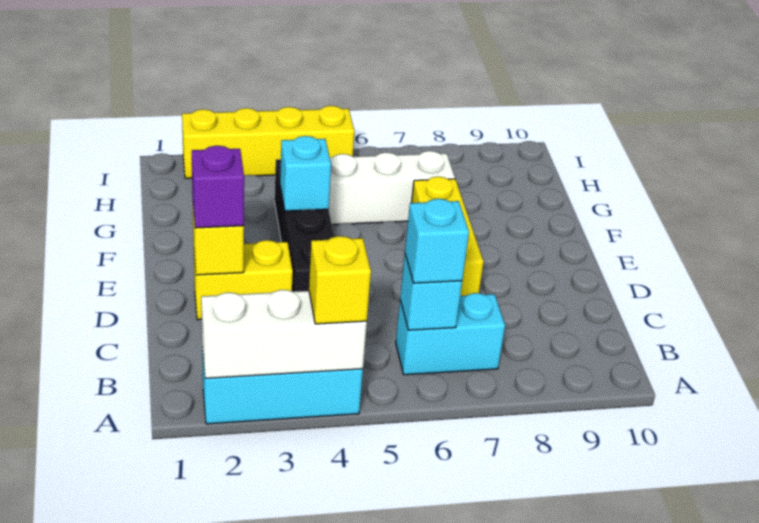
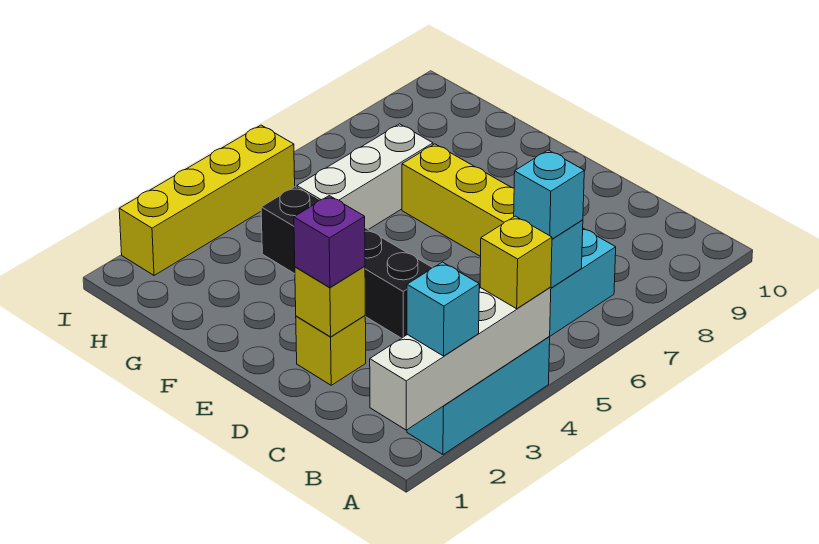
white 1x3 brick [201,290,367,378] -> white 1x4 brick [370,287,551,430]
yellow 1x2 brick [194,240,293,320] -> yellow 1x1 brick [296,316,366,385]
cyan 1x1 brick [280,136,331,211] -> cyan 1x1 brick moved to [407,262,479,356]

